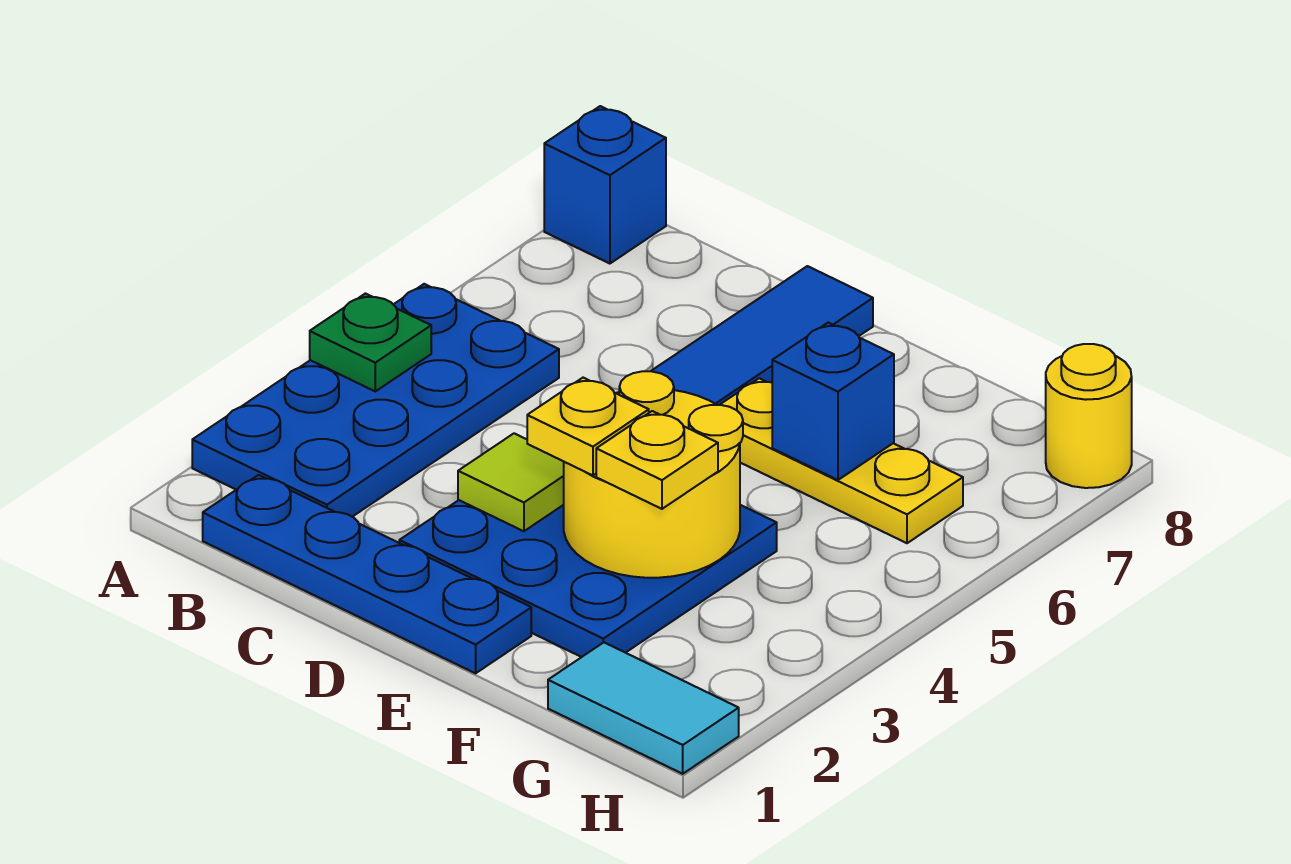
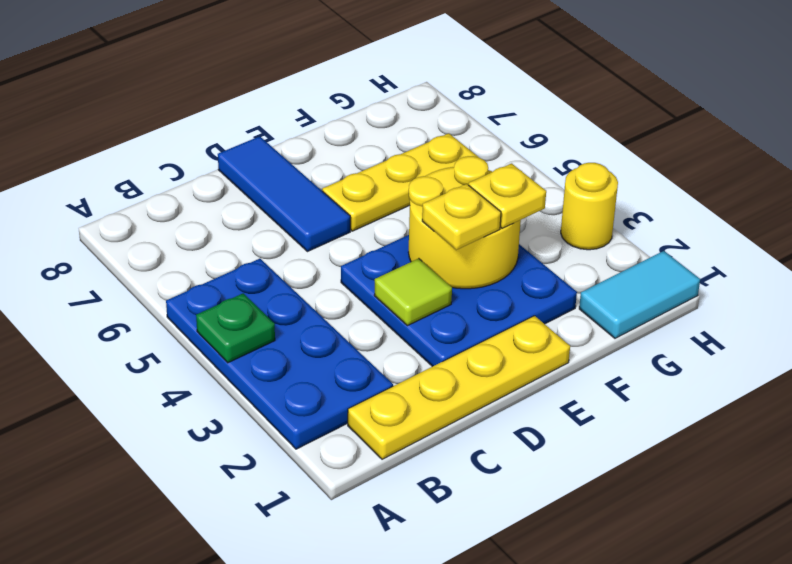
blue 1x1 brick [544,106,666,264] -> none
blue 1x4 plate [203,475,531,673] -> yellow 1x4 plate [348,316,570,459]
blue 1x1 brick [772,323,894,480] -> none
yellow 1x1 round brick [1046,344,1132,488] -> yellow 1x1 round brick moved to [561,163,618,250]

